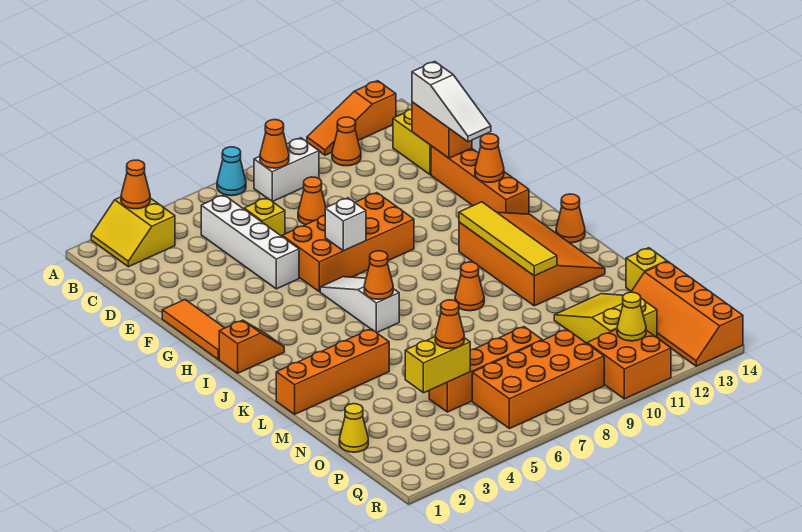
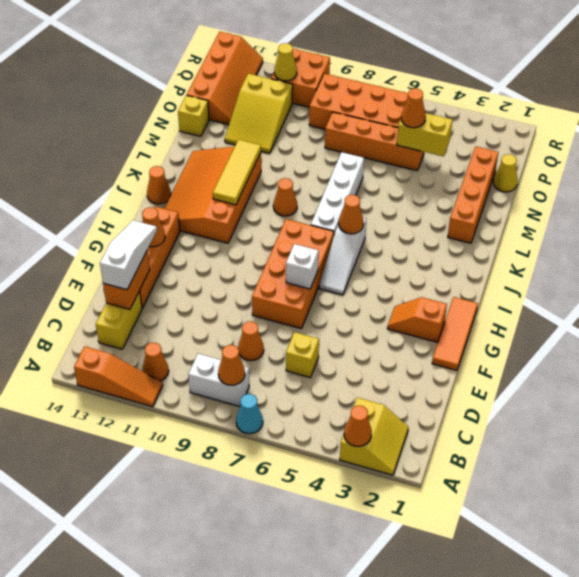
white 1x4 brick [201,195,299,289] -> white 1x4 brick moved to [311,152,364,234]
orange 2x4 brick [282,193,414,292] -> orange 2x4 brick turned to [252,219,334,329]
orange 1x2 slope [219,320,284,373] -> orange 1x2 slope moved to [387,297,447,342]
yellow 1x4 tile [459,202,557,276] -> yellow 1x3 tile [213,140,261,205]
orange 1x4 brick [276,329,389,414] -> orange 1x4 brick turned to [448,146,498,243]

